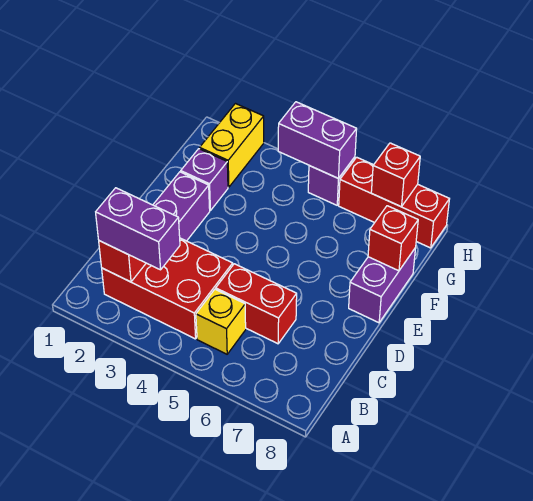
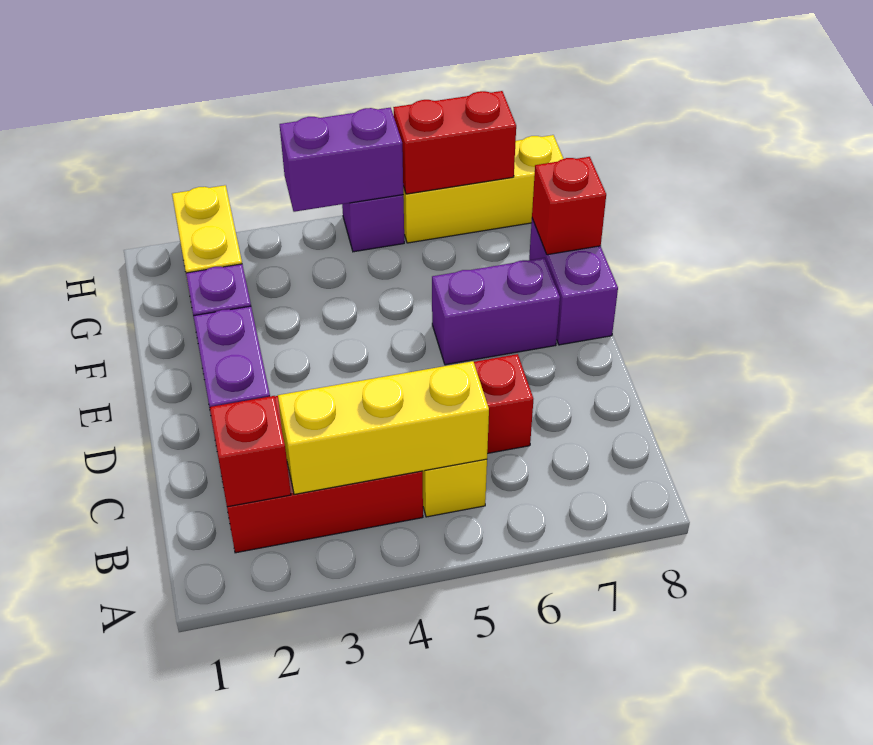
purple 1x2 brick [96,188,180,270] -> purple 1x2 brick moved to [432,258,560,365]
none -> yellow 1x3 brick [278,361,489,494]
red 1x3 brick [339,157,449,248] -> yellow 1x3 brick [403,135,563,243]
red 1x1 brick [371,143,420,207] -> red 1x2 brick [393,91,516,194]

